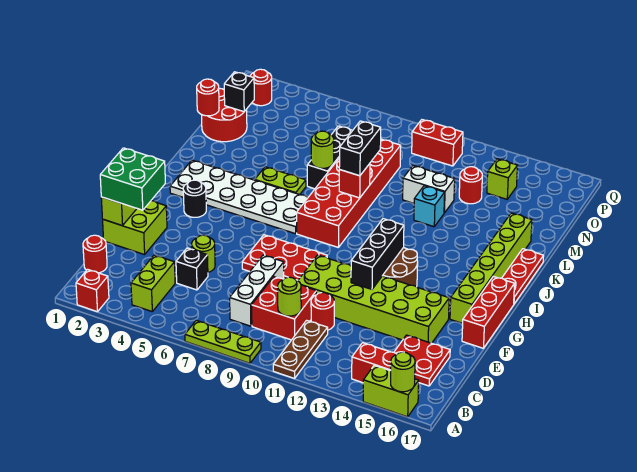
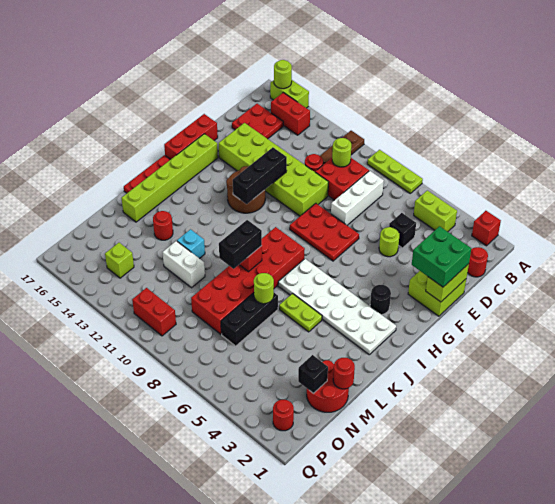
lime 1x2 brick [131,255,175,311] -> lime 1x2 brick turned to [414,190,457,232]
red 1x1 round brick [459,167,482,204] -> red 1x1 round brick moved to [153,211,173,240]

